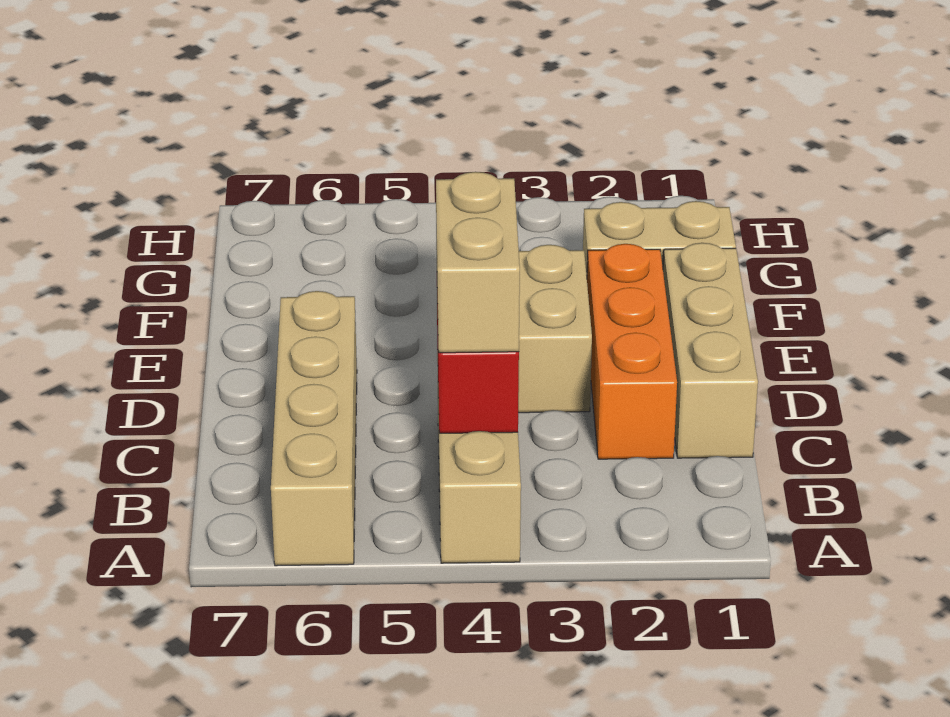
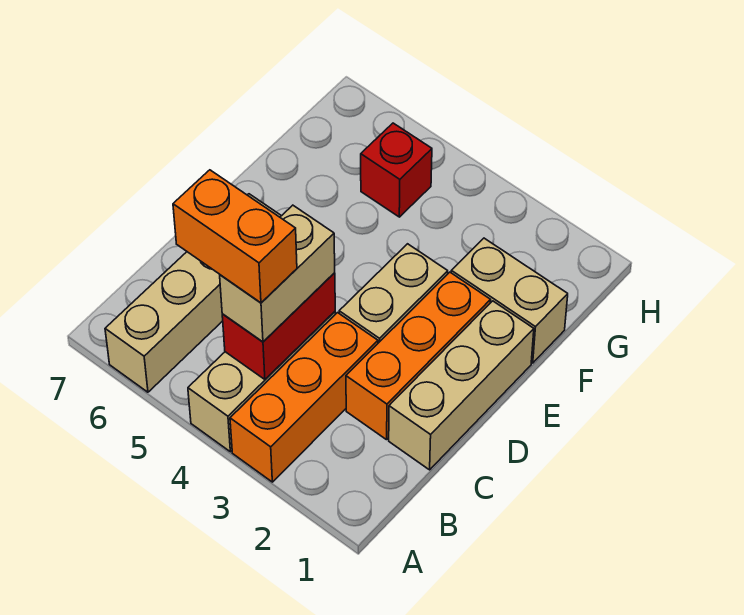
none -> orange 1x3 brick [230,313,378,482]
none -> orange 1x2 brick [173,170,297,303]
none -> red 1x1 brick [361,123,432,217]

